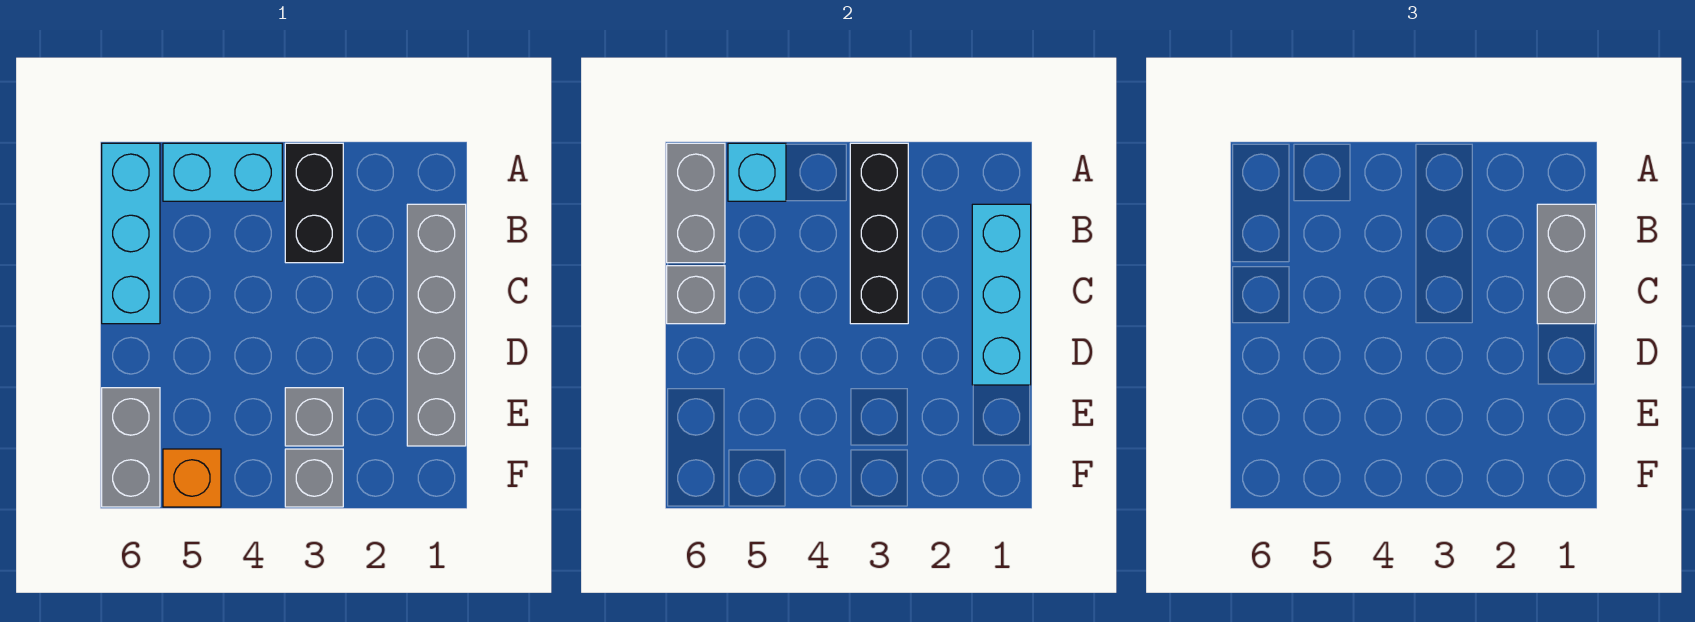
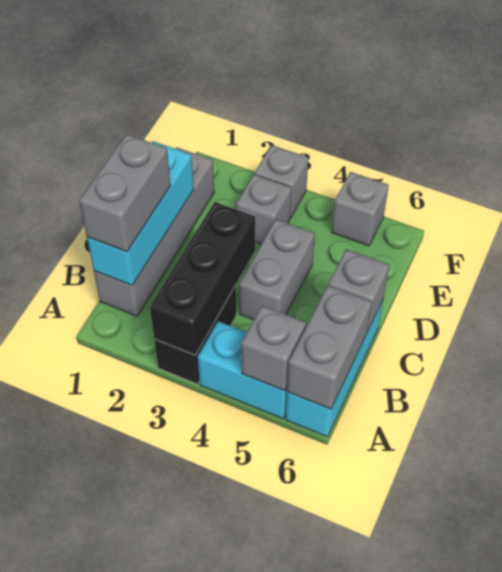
cyan 1x1 brick [728,143,786,201] -> grey 1x1 brick [241,306,306,391]
grey 1x2 brick [102,388,160,507] -> grey 1x2 brick moved to [239,219,315,320]
orange 1x1 brick [163,449,221,507] -> grey 1x1 brick [332,172,389,246]

